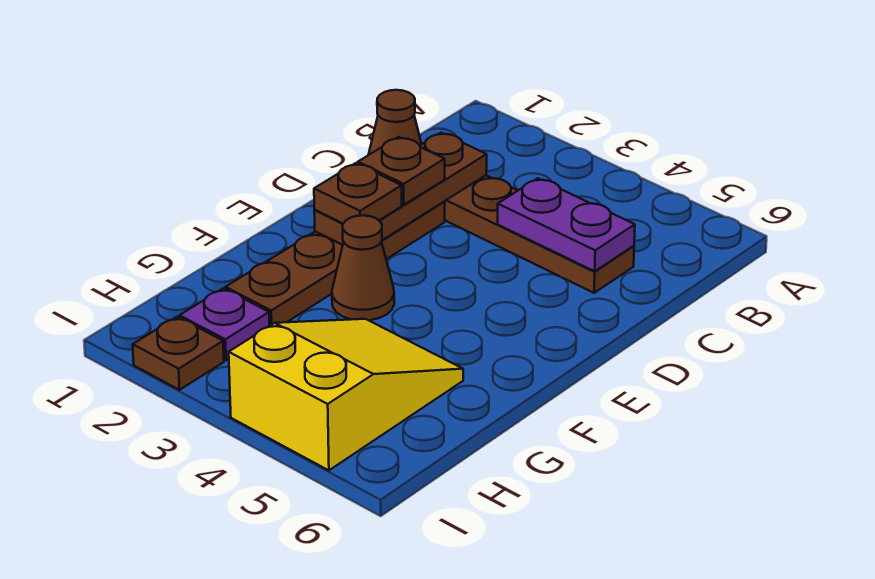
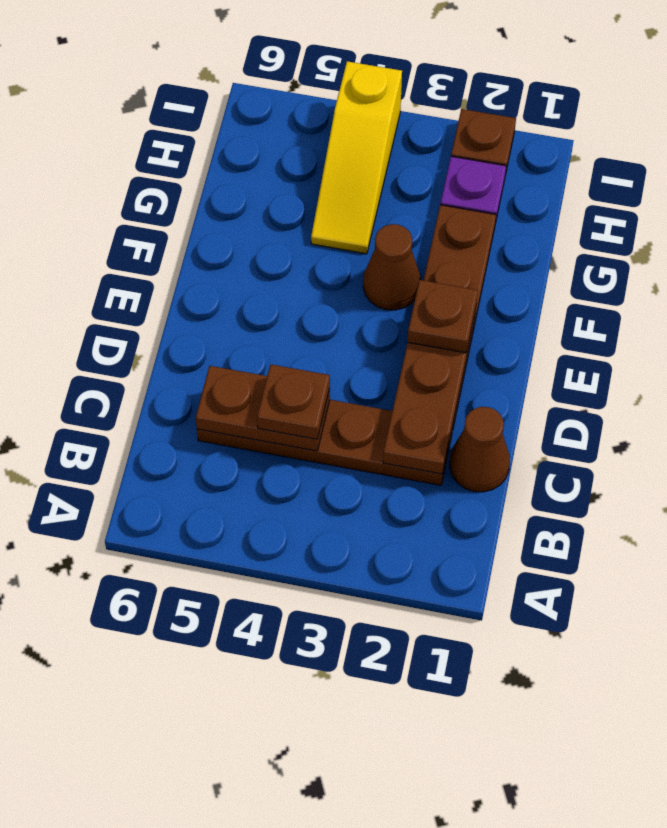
purple 1x2 plate [498,178,635,271] -> brown 1x2 plate [196,366,330,451]
brown 1x1 plate [358,137,445,205] -> brown 1x1 plate moved to [257,365,330,439]
yellow 2x3 slope [229,319,463,470] -> yellow 1x3 slope [311,61,402,254]

